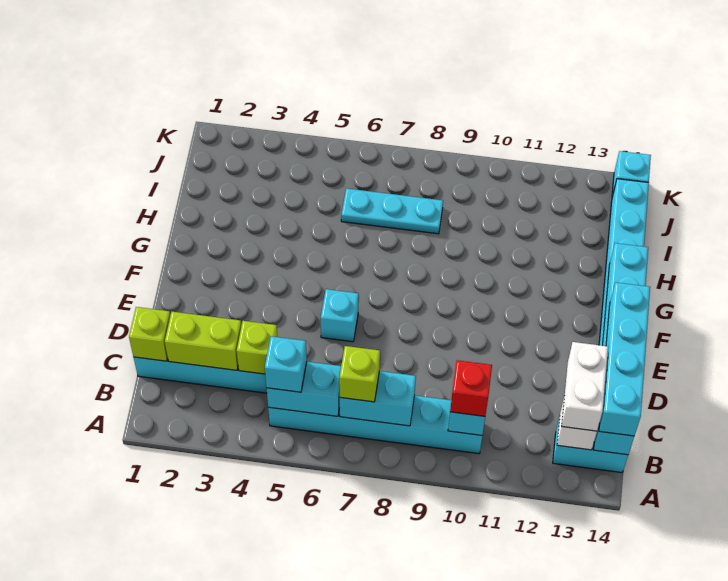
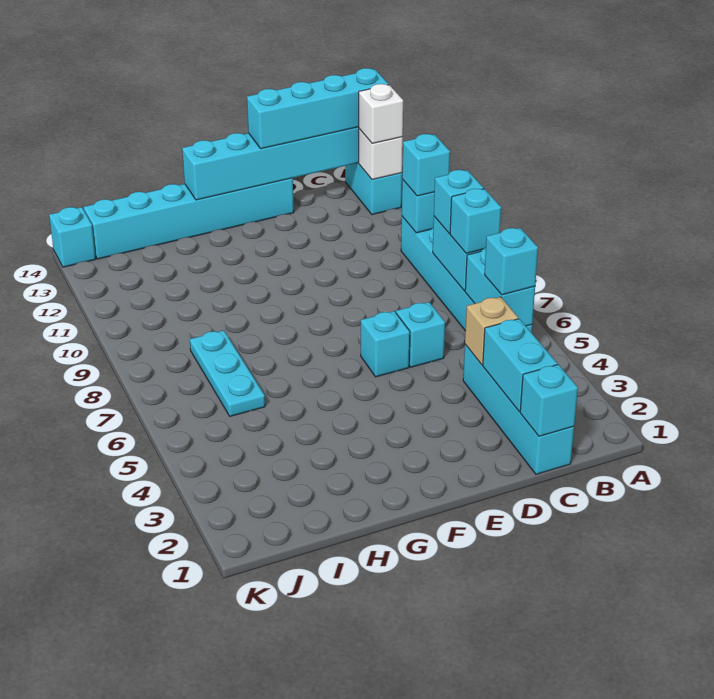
lime 1x1 brick [339,346,380,402] -> cyan 1x1 brick [450,189,501,253]
none -> cyan 1x1 brick [434,170,484,234]
red 1x1 brick [450,360,492,416] -> cyan 1x1 brick [402,134,450,196]
white 1x2 brick [562,342,608,431] -> white 1x1 brick [359,84,403,144]
lime 1x1 brick [129,307,170,361] -> cyan 1x1 brick [520,365,578,436]
lime 1x2 brick [165,312,241,370] -> cyan 1x2 brick [483,319,557,412]
lime 1x1 brick [237,321,277,374] -> tan 1x1 brick [465,297,518,365]
none -> cyan 1x1 brick [396,302,445,367]

